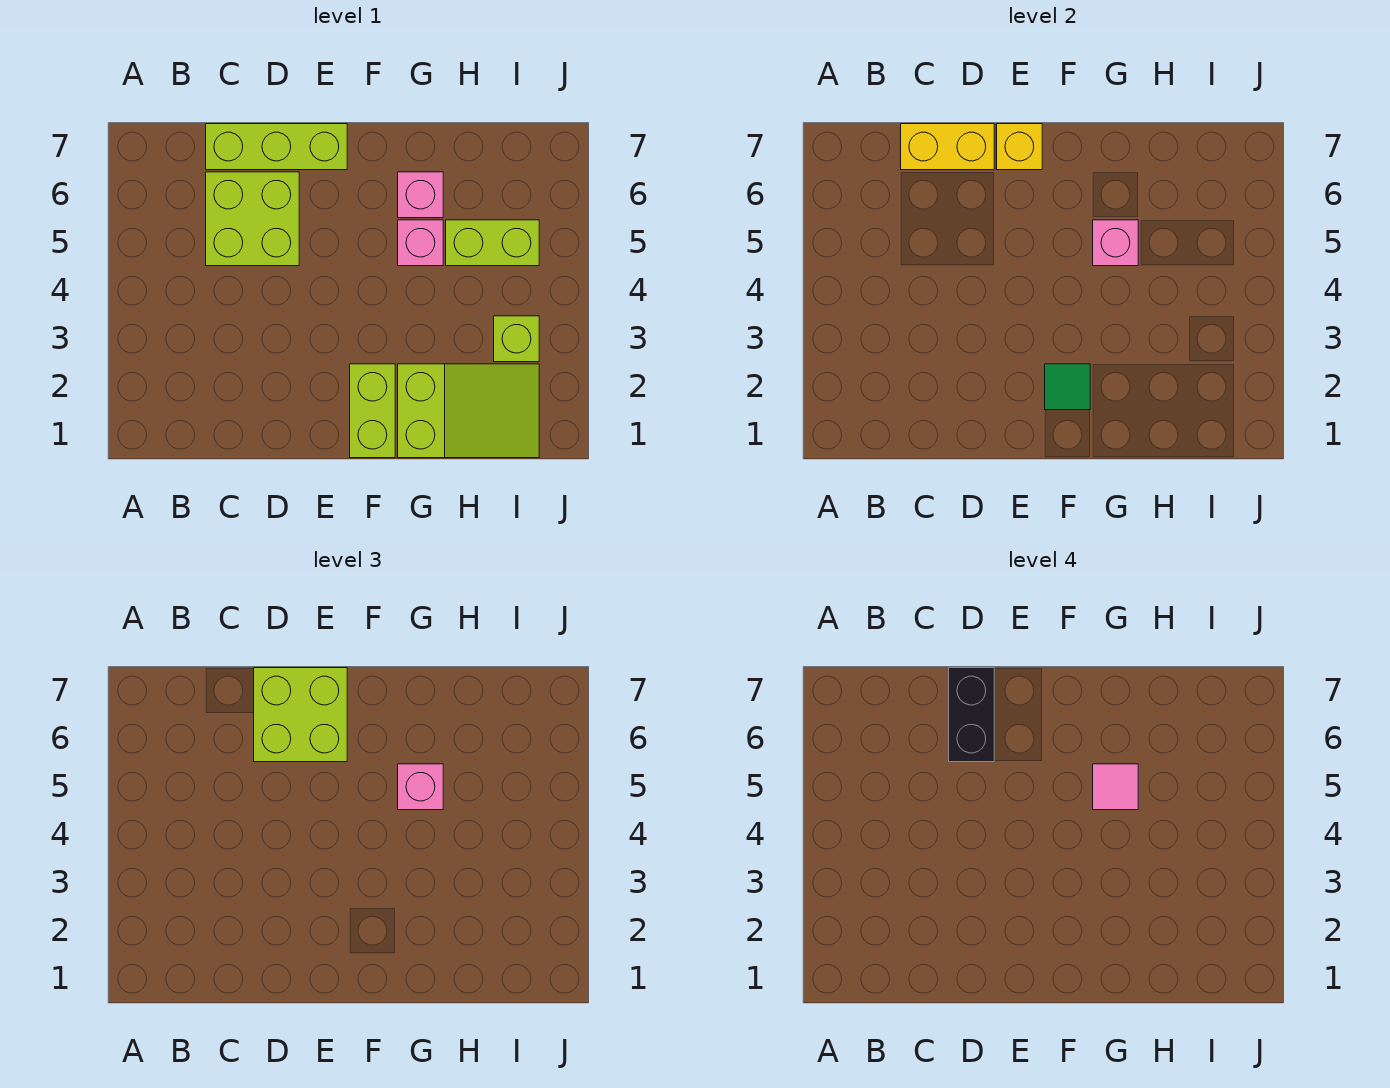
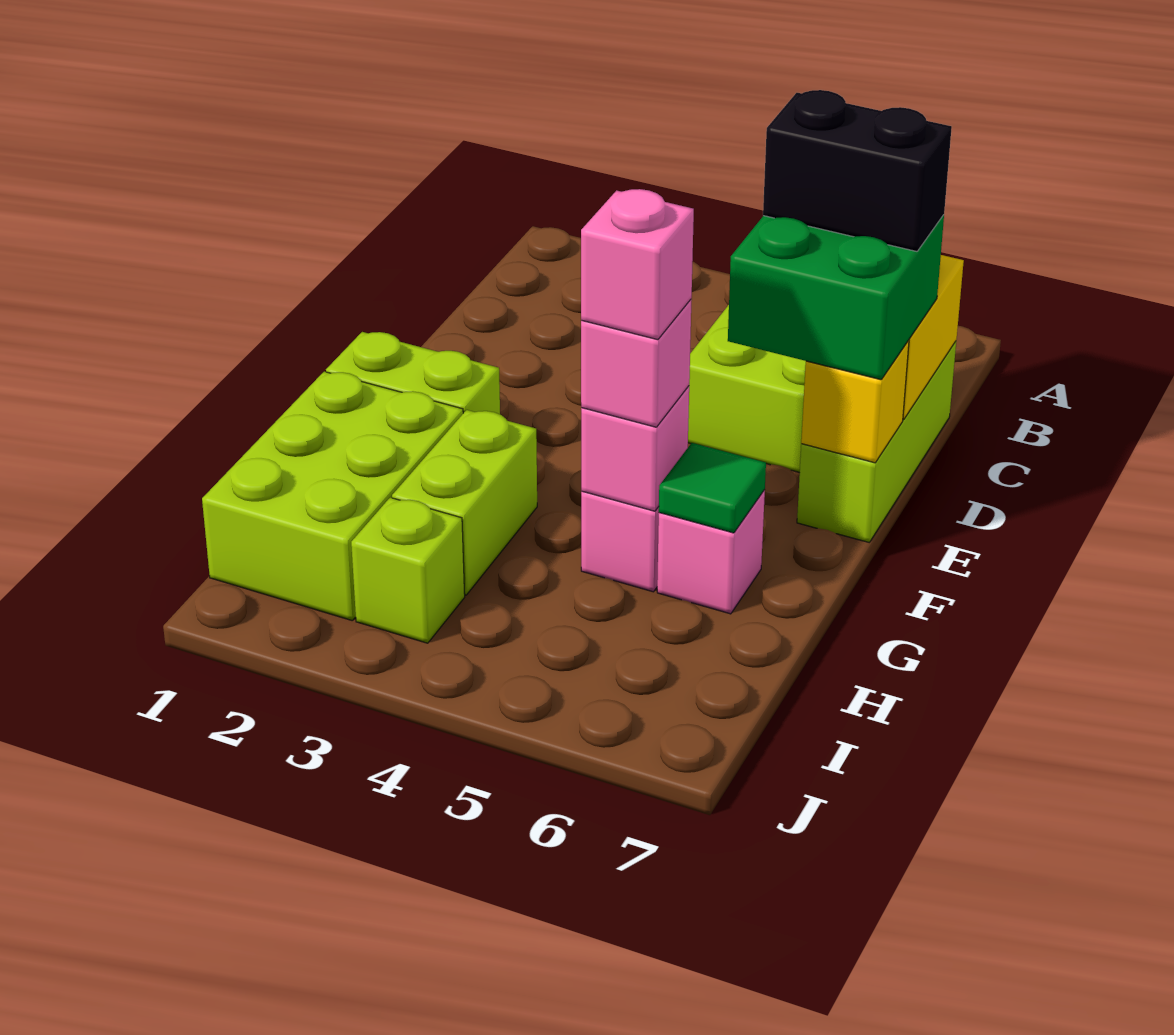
lime 2x2 brick [254,668,347,762] -> green 2x2 brick [728,215,944,380]
green 1x1 tile [1045,364,1090,410] -> green 1x1 tile moved to [659,443,766,533]
lime 2x3 slope [398,364,539,458] -> lime 2x3 brick [202,372,463,620]
pink 1x1 tile [1093,764,1138,810] -> pink 1x1 brick [581,189,694,340]
lime 1x2 brick [446,220,539,266] -> lime 1x2 brick moved to [392,410,537,595]

